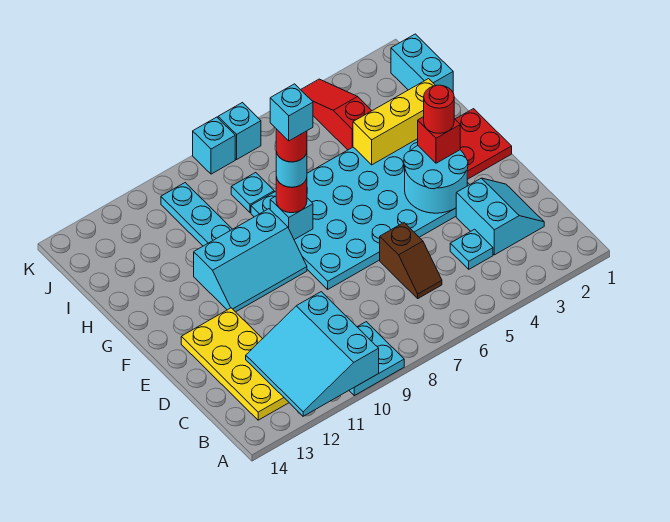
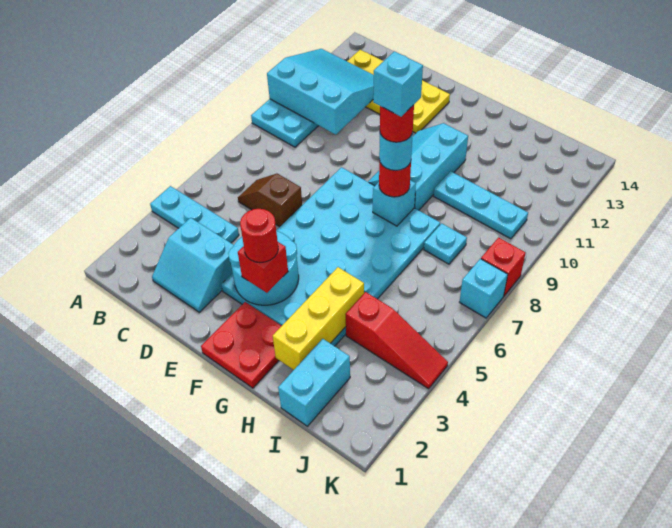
cyan 1x1 plate [450,229,493,269] -> cyan 1x3 plate [150,186,239,243]
cyan 1x2 brick [391,34,453,92] -> cyan 1x2 brick turned to [278,339,350,426]
cyan 1x1 brick [193,117,235,174] -> red 1x1 brick [481,237,526,296]

